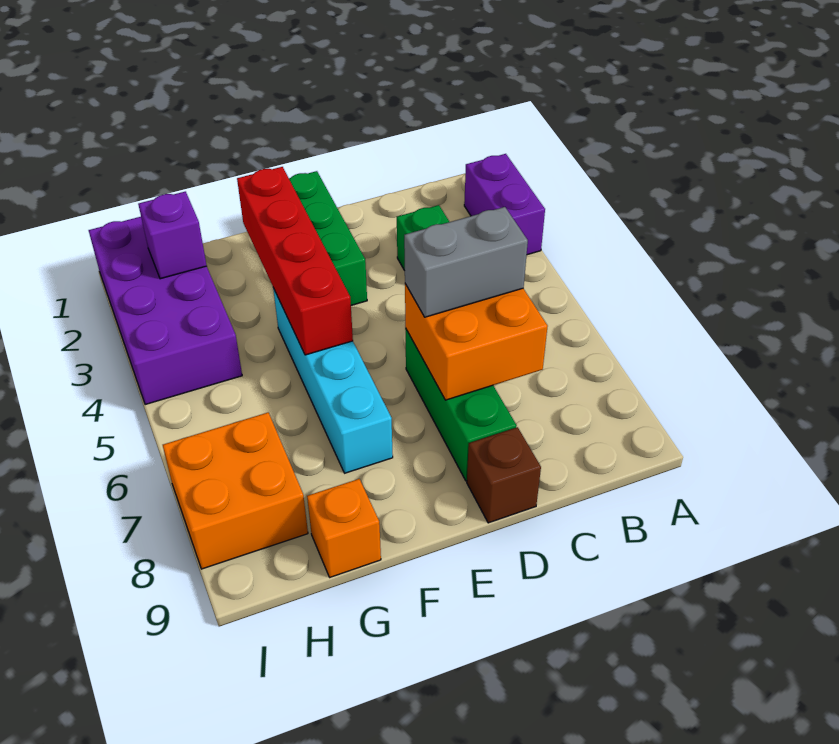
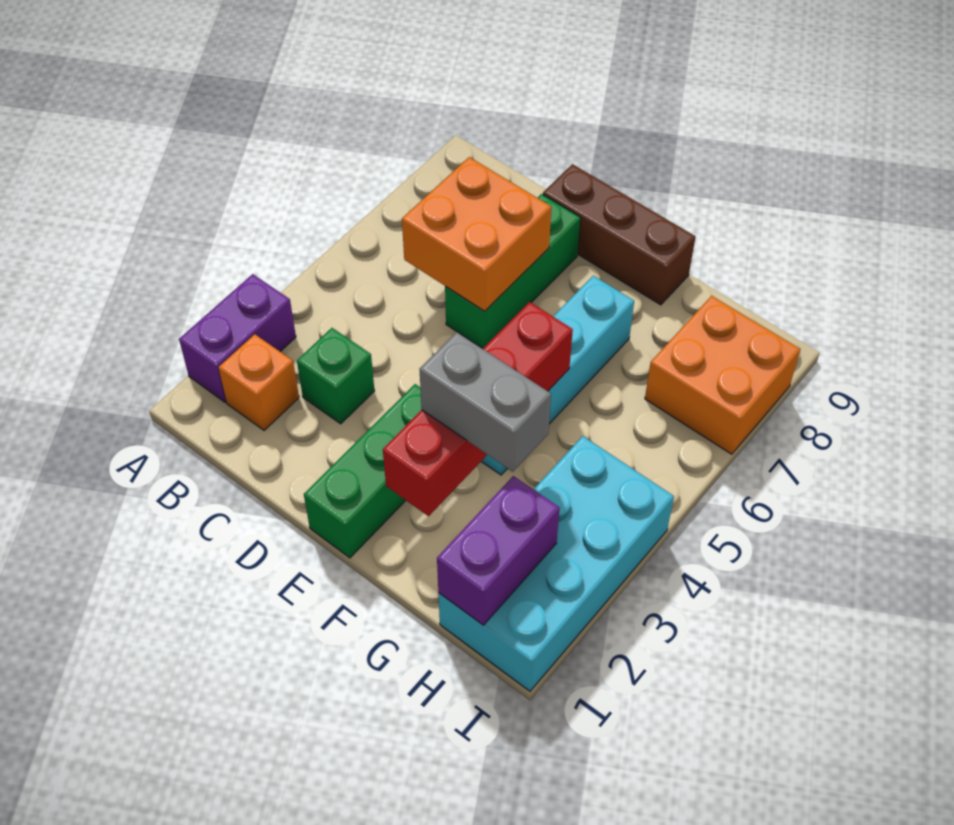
grey 1x2 brick [404,207,528,317] -> grey 1x2 brick moved to [419,332,551,472]
brown 1x1 brick [467,427,541,523] -> brown 1x3 brick [543,164,695,305]
orange 1x1 brick [307,479,381,577] -> orange 1x1 brick moved to [218,334,299,430]
purple 2x4 brick [89,217,242,405] -> cyan 2x4 brick [438,436,674,691]
purple 1x1 brick [138,192,207,279] -> purple 1x2 brick [437,476,560,625]

